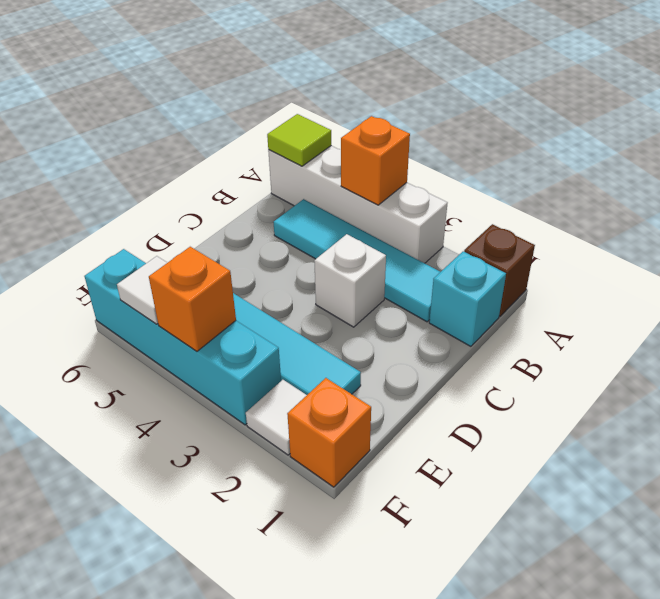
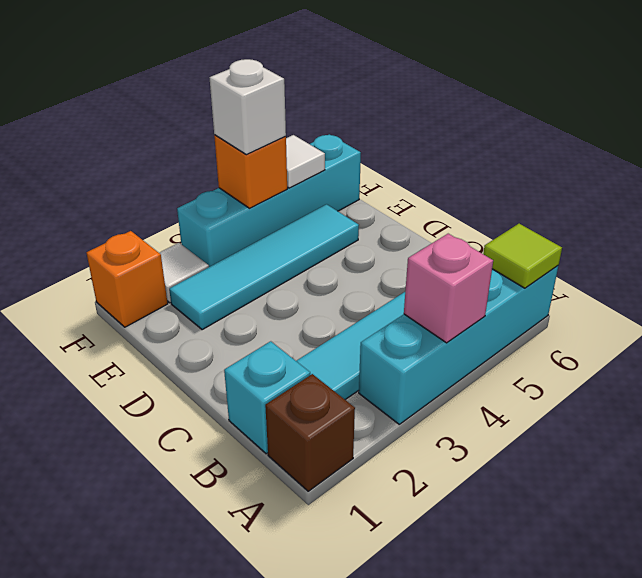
white 1x4 brick [268,146,447,263] -> cyan 1x4 brick [359,266,558,424]
orange 1x1 brick [341,116,410,205] -> pink 1x1 brick [404,234,493,343]
white 1x1 brick [314,234,386,327] -> white 1x1 brick moved to [209,59,286,155]

